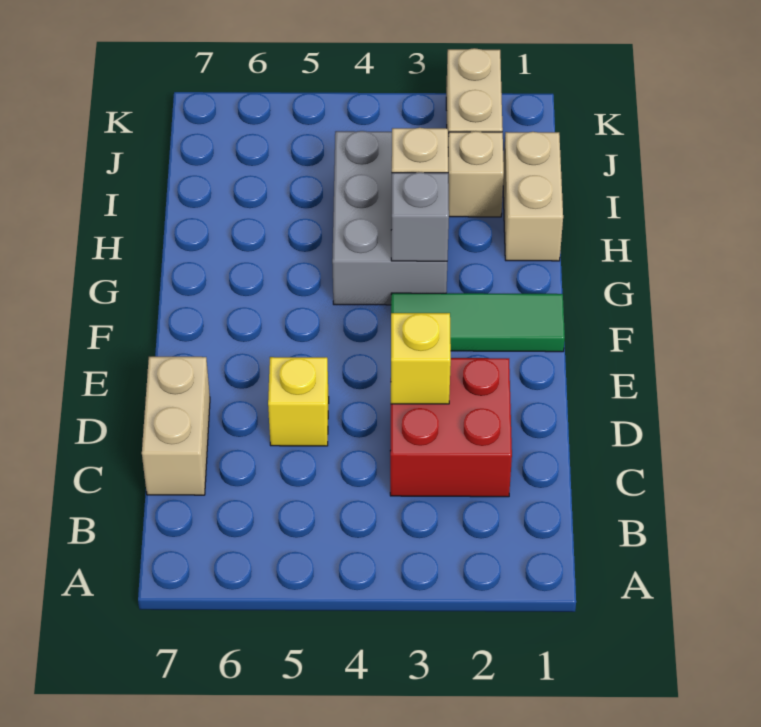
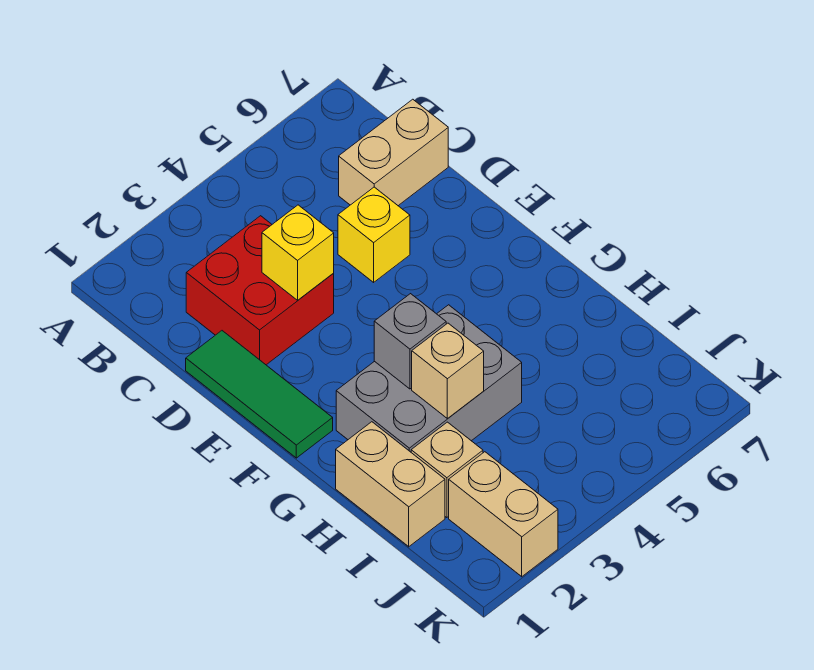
tan 1x2 brick [142,357,210,495] -> tan 1x2 brick turned to [339,99,448,206]
green 1x3 tile [391,293,565,352] -> green 1x3 tile turned to [186,331,333,458]
grey 2x3 brick [332,131,447,305] -> grey 2x3 brick turned to [336,305,522,452]

